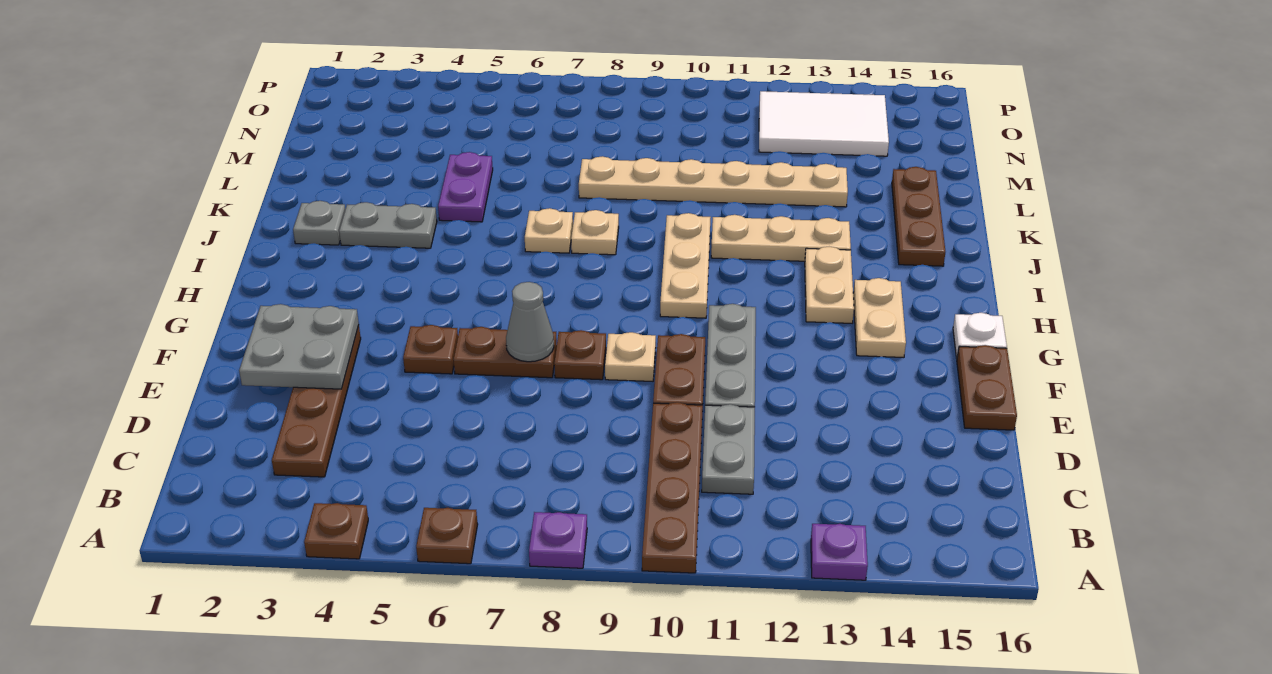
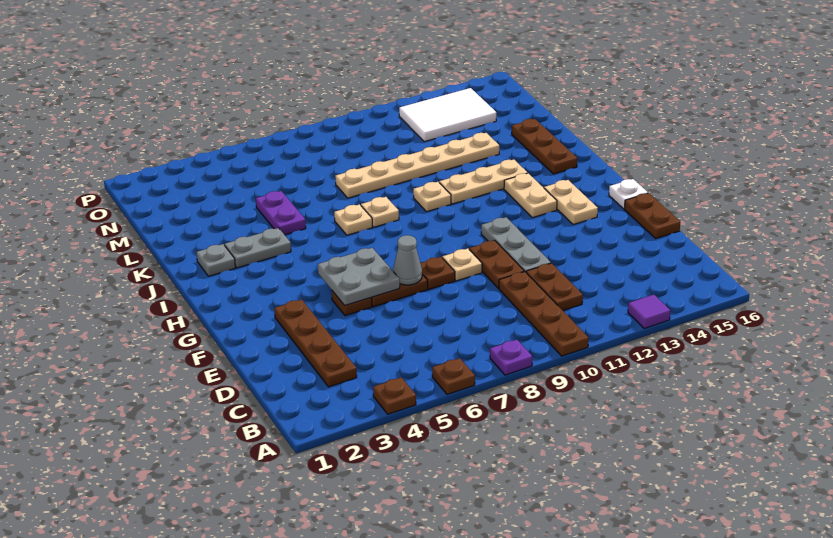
purple 1x1 plate [811,524,868,580] -> purple 1x1 tile [628,295,670,329]
grey 1x2 plate [702,404,755,494] -> brown 1x2 plate [526,263,583,311]
grey 2x2 plate [239,304,359,389] -> grey 2x2 plate moved to [318,248,400,305]
tan 1x3 plate [660,213,711,318] -> tan 1x1 plate [413,182,451,212]

